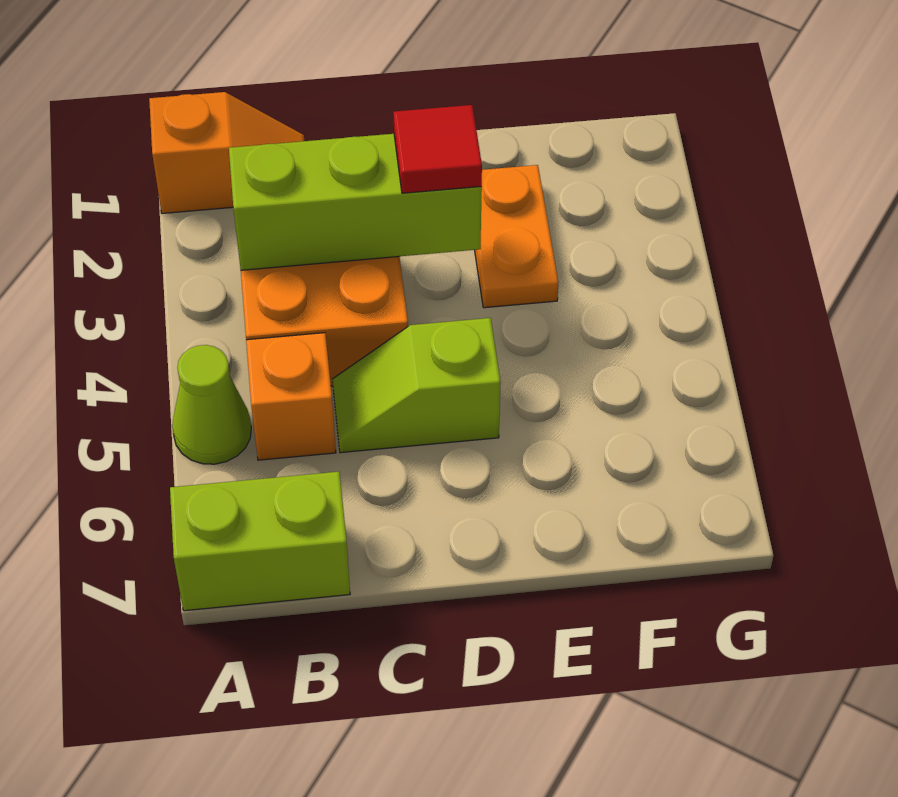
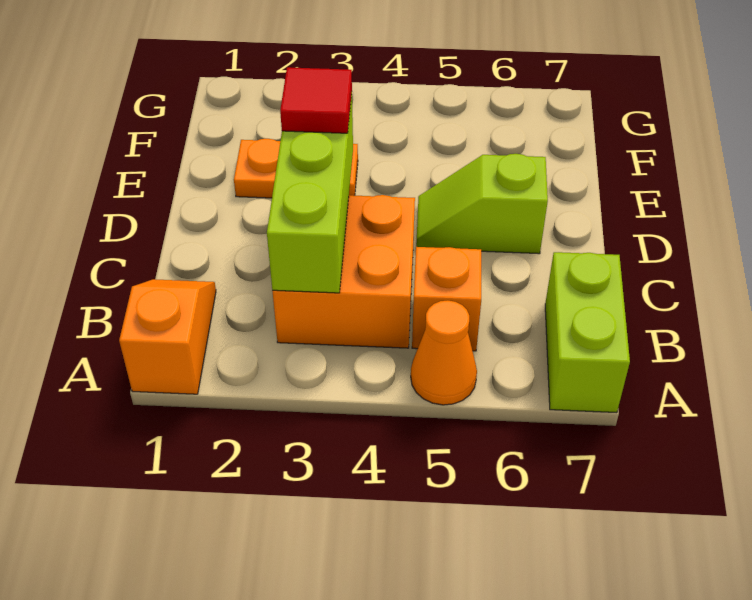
lime 1x1 cone [172,345,251,464] -> orange 1x1 cone [411,300,477,405]
lime 1x2 slope [333,318,501,453] -> lime 1x2 slope turned to [416,154,548,254]

